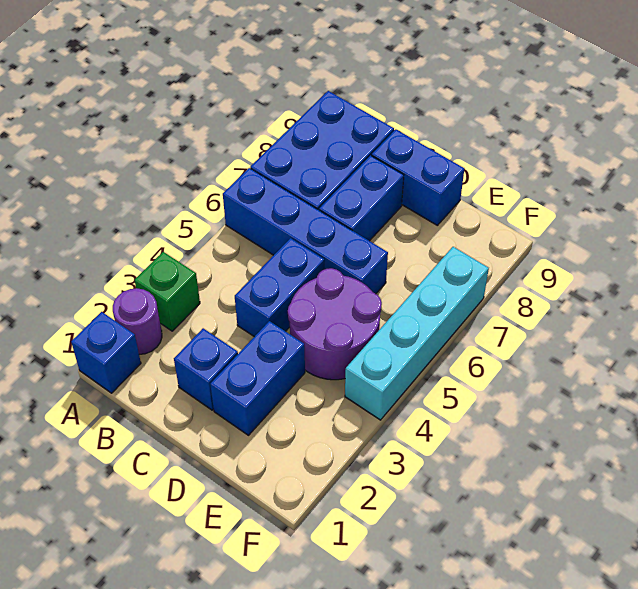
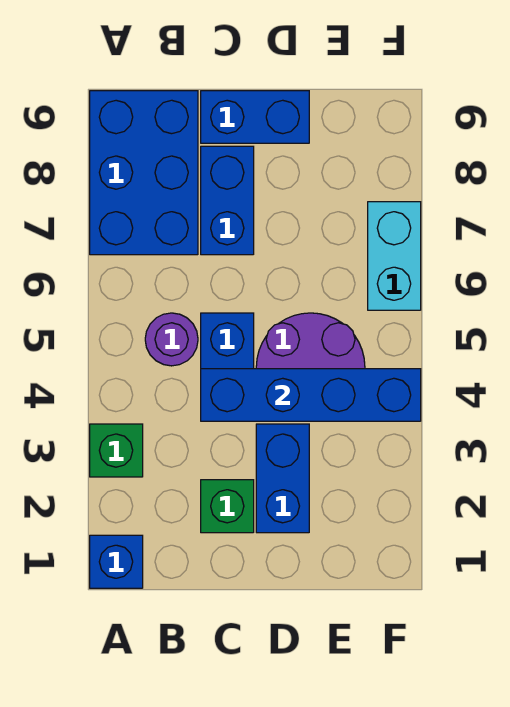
purple 1x1 round brick [113,288,162,354] -> purple 1x1 round brick moved to [145,313,198,366]
blue 1x4 brick [223,168,388,294] -> blue 1x4 brick moved to [201,369,421,421]
blue 1x1 brick [174,328,238,410] -> green 1x1 brick [201,480,254,533]
cyan 1x4 brick [345,247,489,420] -> cyan 1x2 brick [368,202,421,310]

